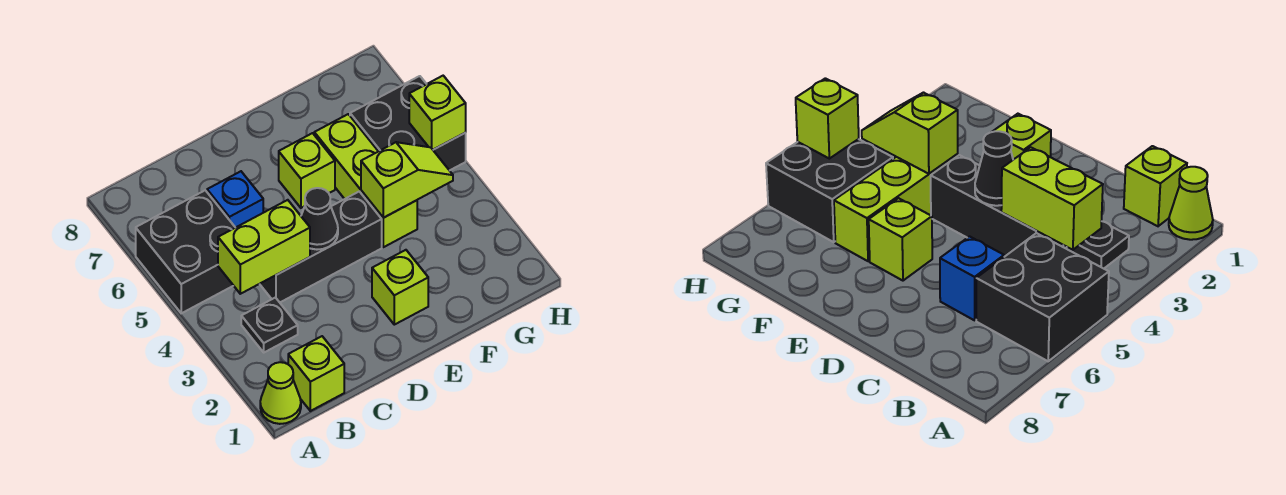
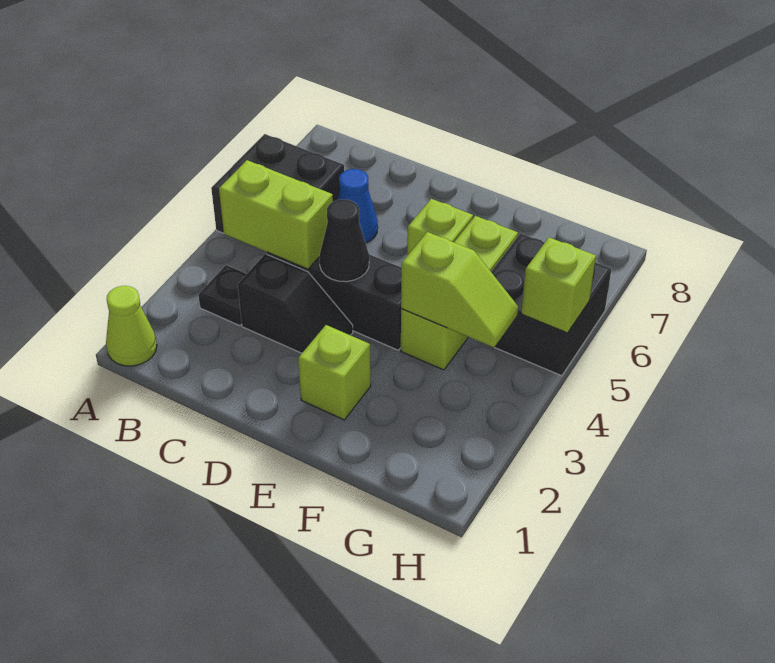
lime 1x1 brick [288,336,344,411] -> none
none -> black 1x2 slope [238,254,353,353]
blue 1x1 brick [207,171,263,228] -> blue 1x1 cone [337,169,378,243]

